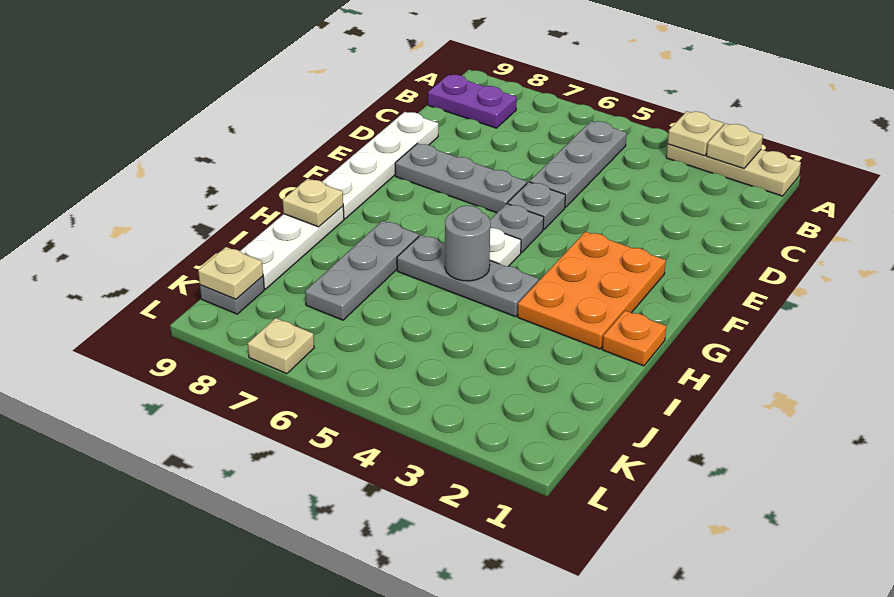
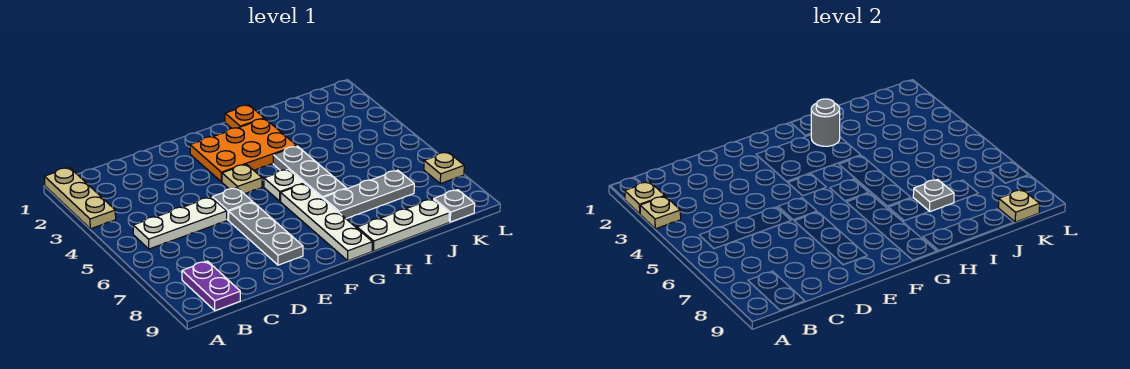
grey 1x3 plate [530,121,627,207] -> white 1x3 plate [133,197,227,249]
white 1x4 plate [322,112,438,219] -> white 1x4 plate turned to [281,184,372,261]
grey 1x1 plate [490,204,544,253] -> grey 1x1 plate moved to [913,179,954,212]
grey 1x1 round brick [445,206,490,281] -> grey 1x1 round brick moved to [811,99,840,146]
tan 1x1 plate [283,179,343,227] -> tan 1x1 plate moved to [222,164,262,194]

